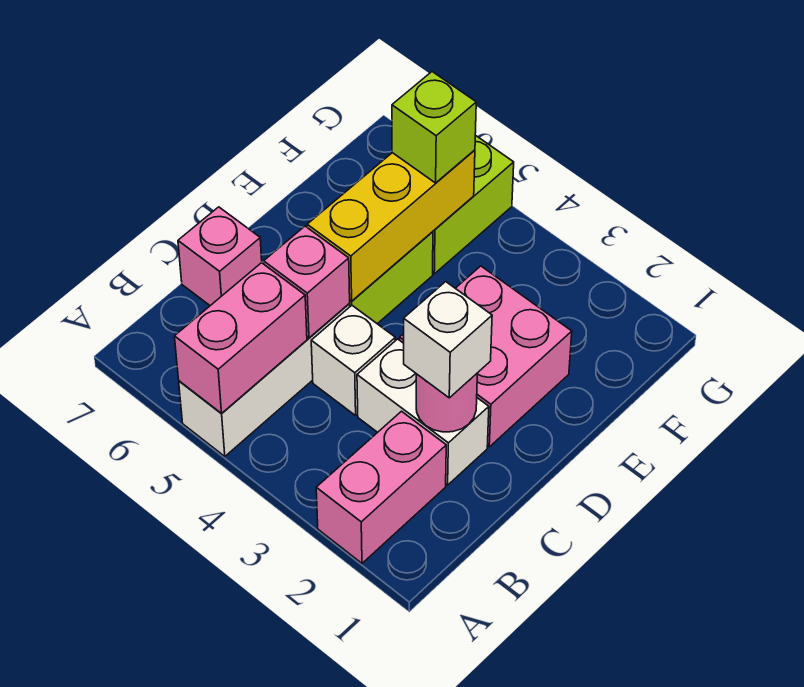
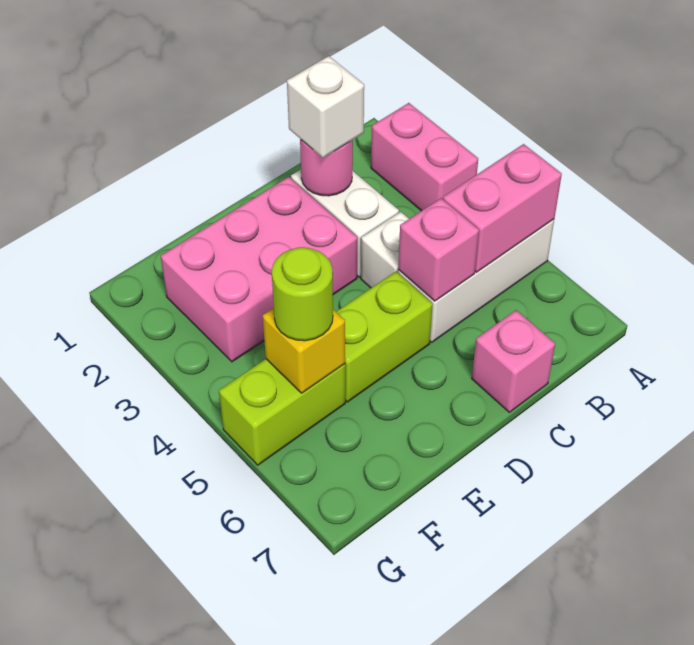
pink 1x2 brick [316,411,446,563] -> pink 1x2 brick turned to [371,103,478,211]
pink 2x2 brick [400,266,572,447] -> pink 2x3 brick [161,177,357,362]
yellow 1x3 brick [307,150,475,301] -> yellow 1x1 brick [263,308,345,393]
lime 1x1 brick [392,72,476,183] -> lime 1x1 round brick [272,247,333,341]

